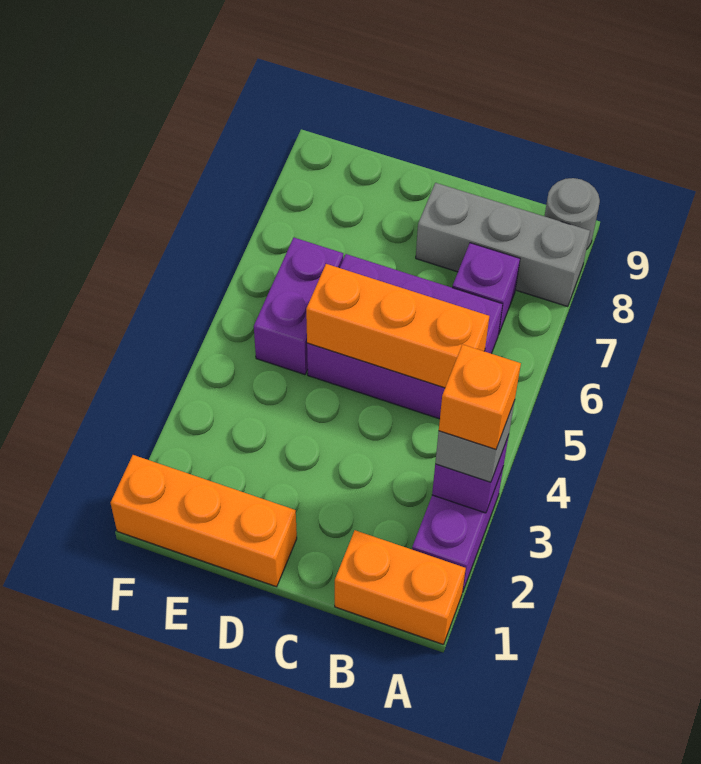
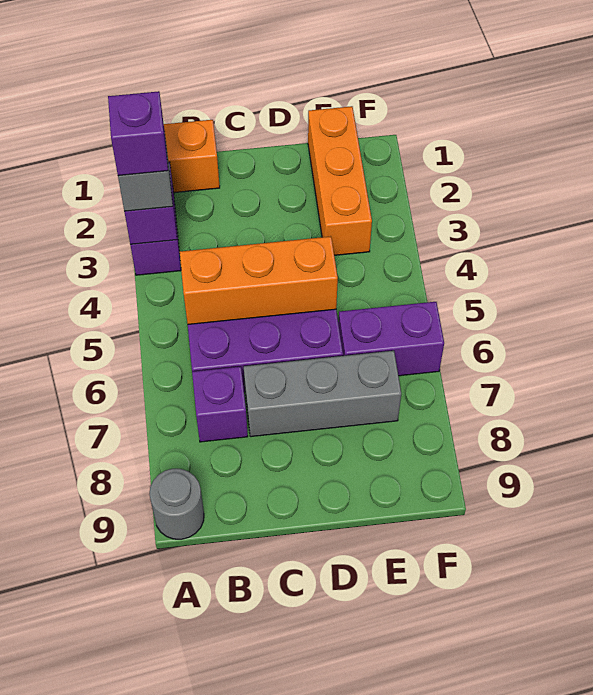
orange 1x1 brick [439,345,521,450] -> purple 1x1 brick [108,91,168,176]
grey 1x3 brick [416,183,590,307] -> grey 1x3 brick moved to [244,351,401,437]
orange 1x3 brick [111,455,297,587] -> orange 1x3 brick turned to [308,106,372,255]
purple 1x2 brick [254,237,343,375] -> purple 1x2 brick turned to [338,302,444,376]

